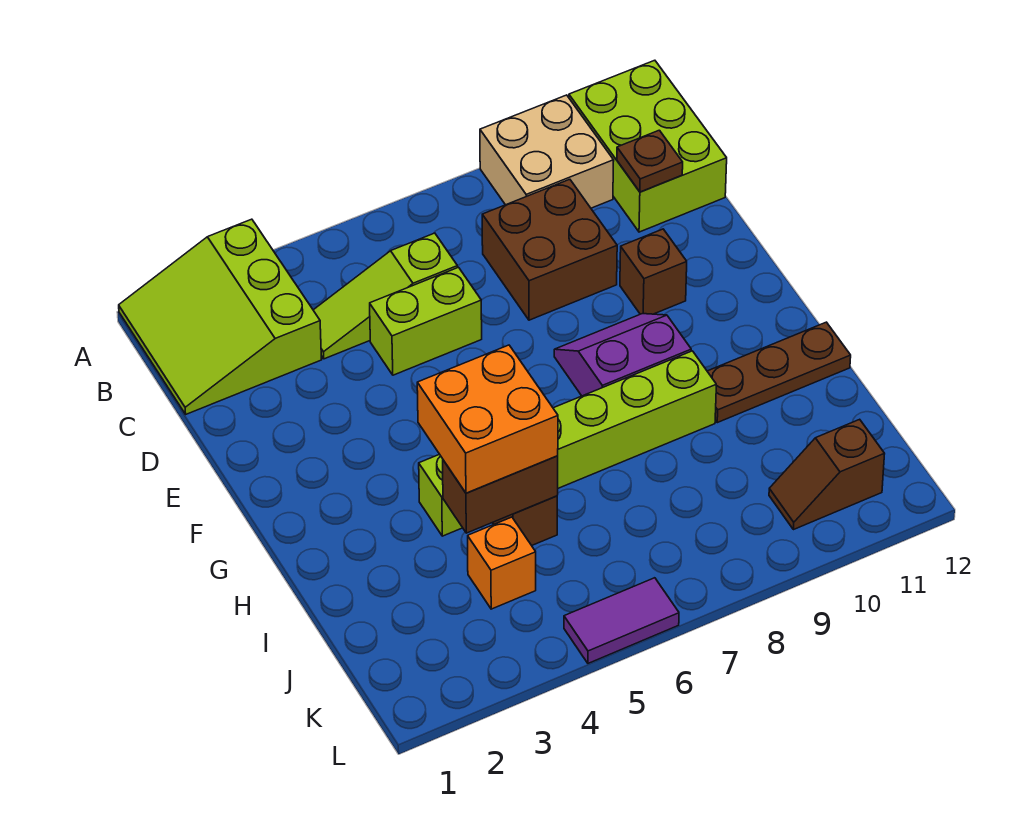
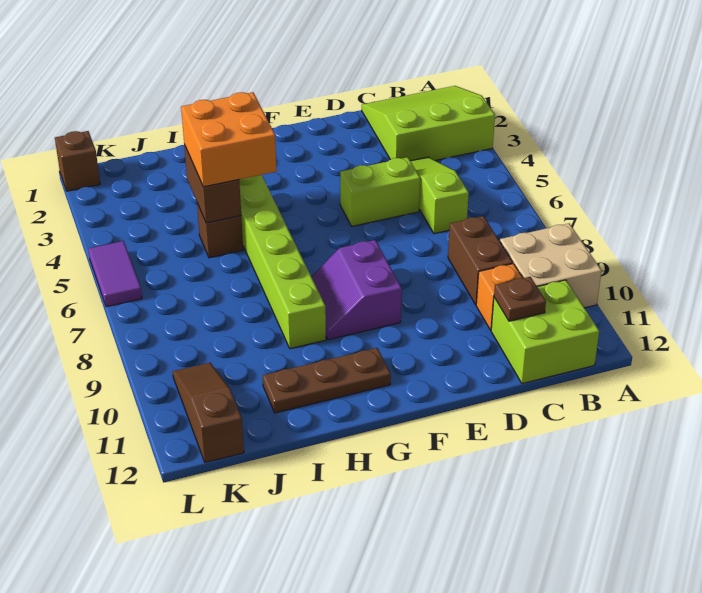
lime 2x3 brick [569,60,727,232] -> lime 2x2 brick [491,280,599,384]
brown 2x2 brick [482,179,617,320] -> brown 1x2 brick [448,216,513,305]
lime 1x2 brick [370,267,482,375] -> lime 1x2 brick turned to [340,157,420,226]
brown 1x1 brick [620,229,687,314] -> brown 1x1 brick moved to [55,131,100,191]
purple 2x2 slope [554,314,691,396] -> purple 2x2 slope turned to [312,240,402,340]
brown 1x3 plate [707,322,851,423] -> brown 1x3 plate turned to [263,348,391,413]
orange 1x1 brick [468,517,536,609] -> orange 1x1 brick moved to [476,264,522,330]
brown 1x2 slope [769,419,884,530] -> brown 1x3 slope [173,363,244,463]

